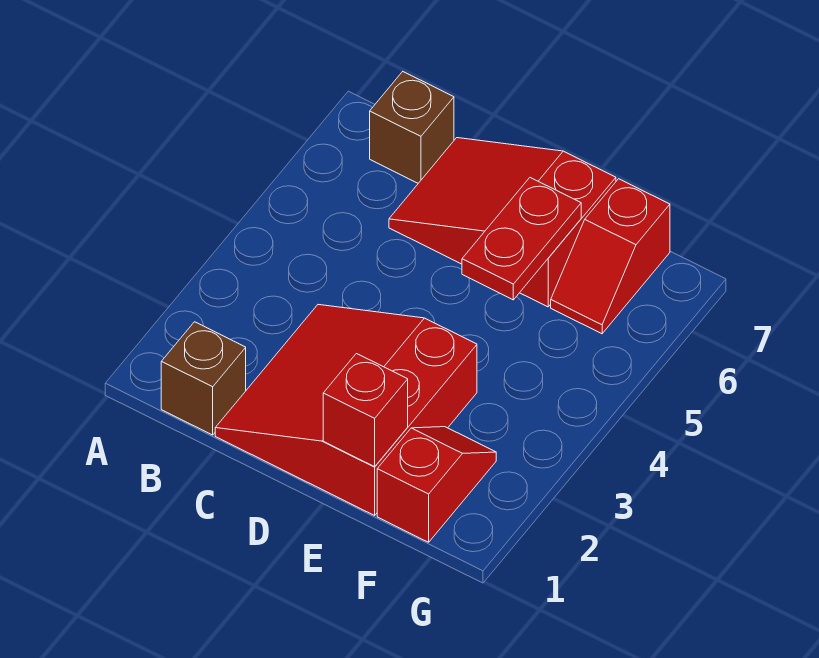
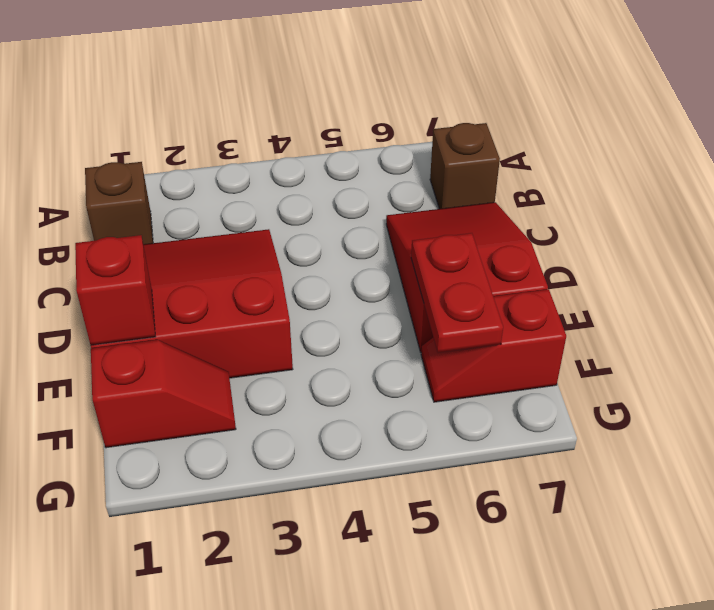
red 1x2 plate [462,178,581,300] -> red 1x2 plate turned to [411,233,503,353]

